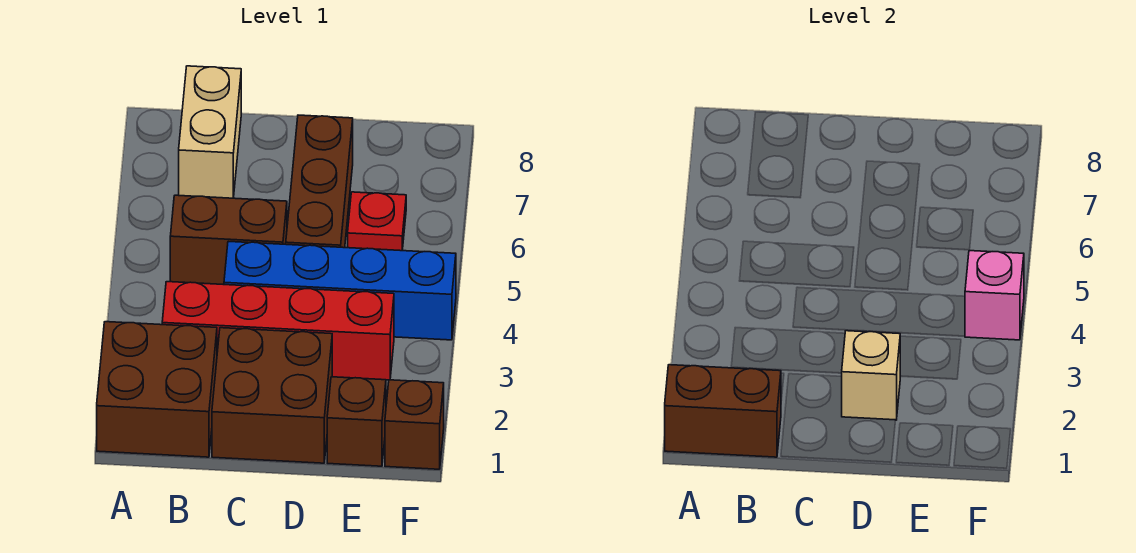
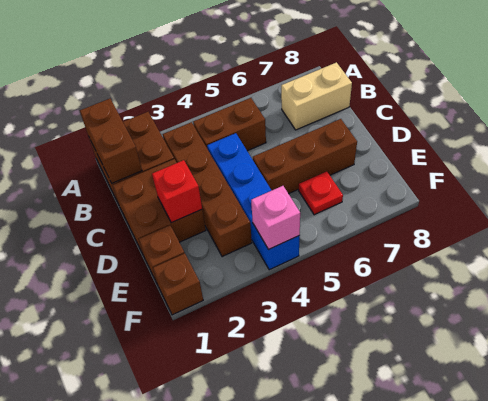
red 1x4 brick [162,282,394,380] -> brown 1x4 brick [163,122,252,257]
brown 1x2 brick [170,195,287,285] -> brown 1x2 brick turned to [193,98,266,151]
tan 1x1 brick [842,331,900,420] -> red 1x1 brick [152,160,202,223]

